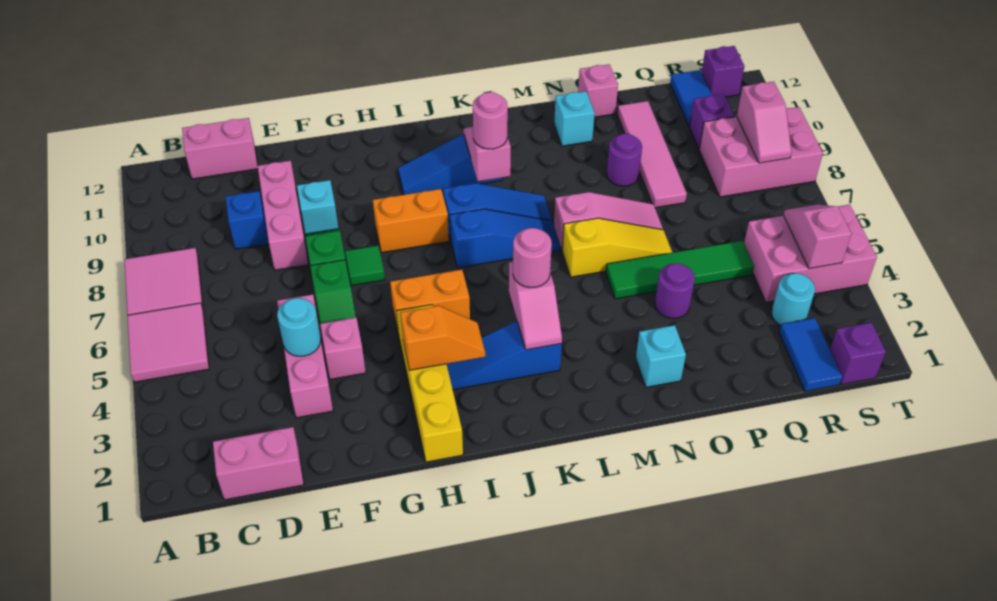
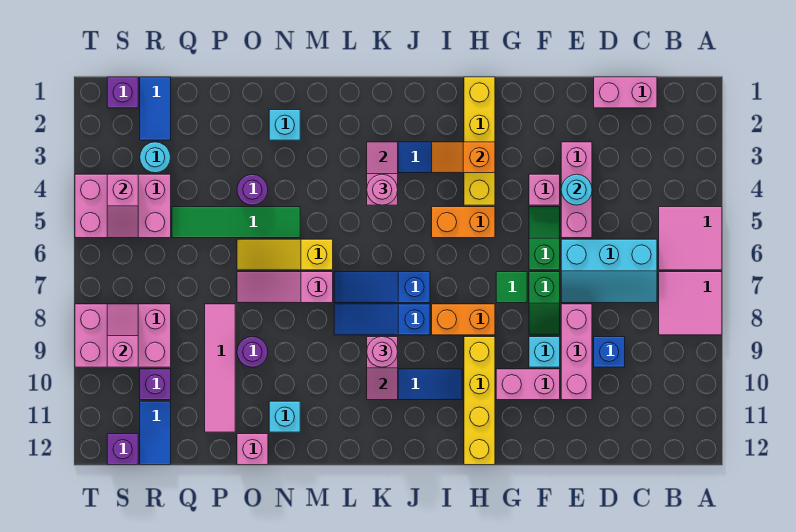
none -> cyan 2x3 slope [561,239,657,303]
pink 1x2 brick [182,118,258,179] -> pink 1x2 brick moved to [496,369,560,400]
none -> yellow 1x4 brick [464,337,495,465]

